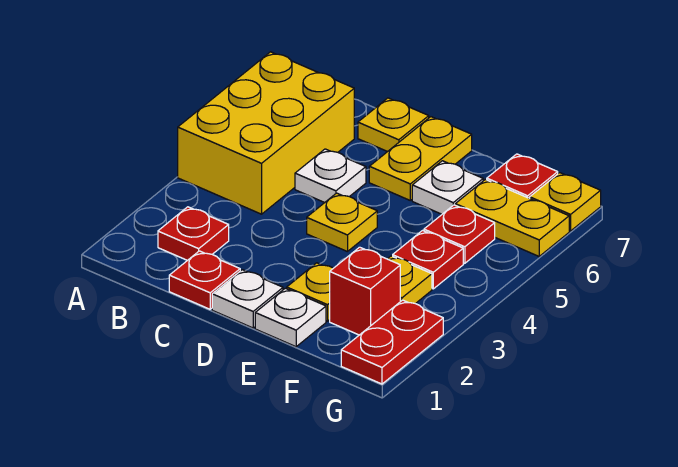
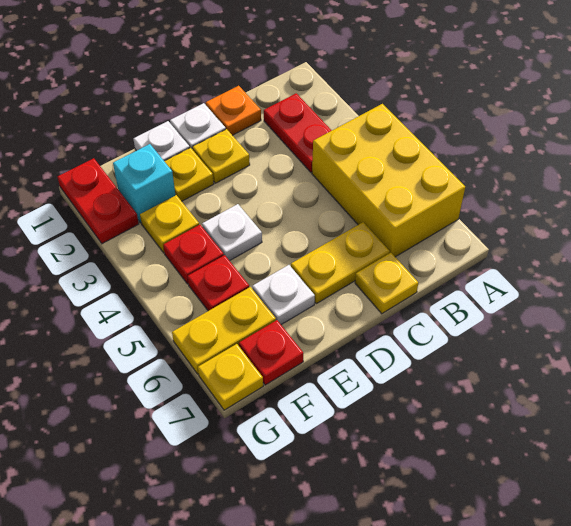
red 1x1 plate [158,207,229,260] -> red 1x2 plate [264,93,332,172]
red 1x1 plate [169,251,240,309] -> orange 1x1 plate [206,86,261,135]
white 1x1 plate [295,149,366,203] -> white 1x1 plate moved to [202,204,262,261]
yellow 1x1 plate [307,193,377,252] -> yellow 1x1 plate moved to [192,129,250,183]
yellow 1x2 plate [369,117,472,200] -> yellow 1x2 plate turned to [291,222,390,304]
red 1x1 brick [330,247,400,335] -> cyan 1x1 brick [113,144,175,223]

